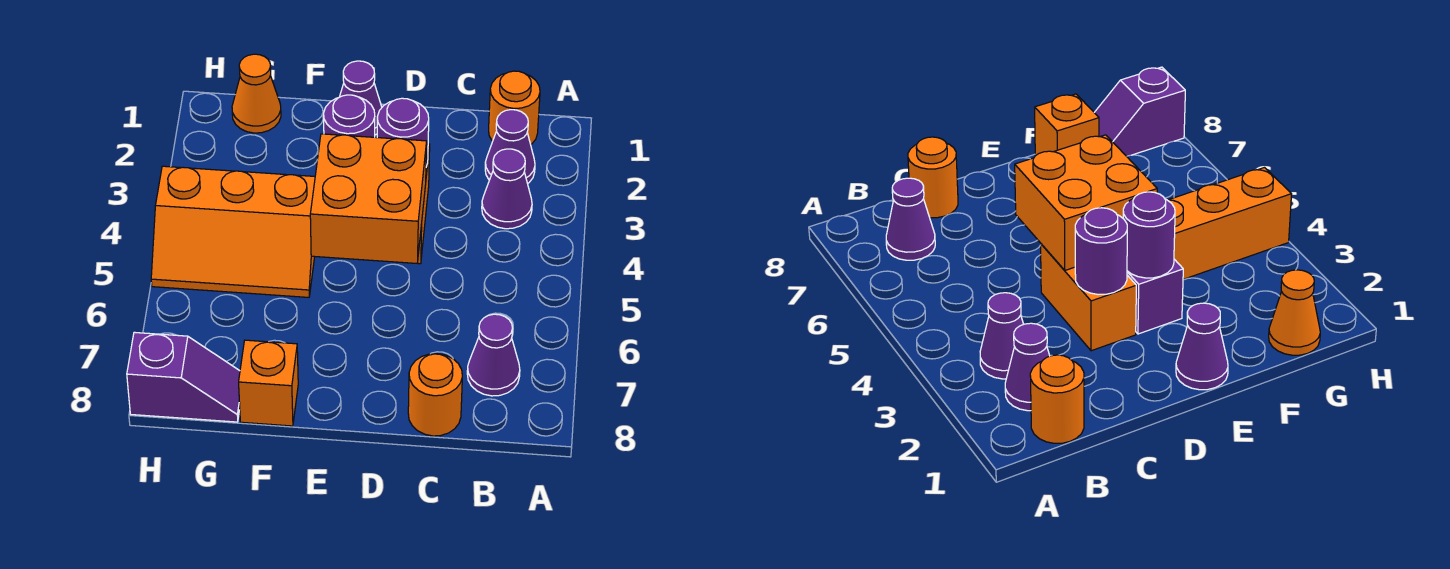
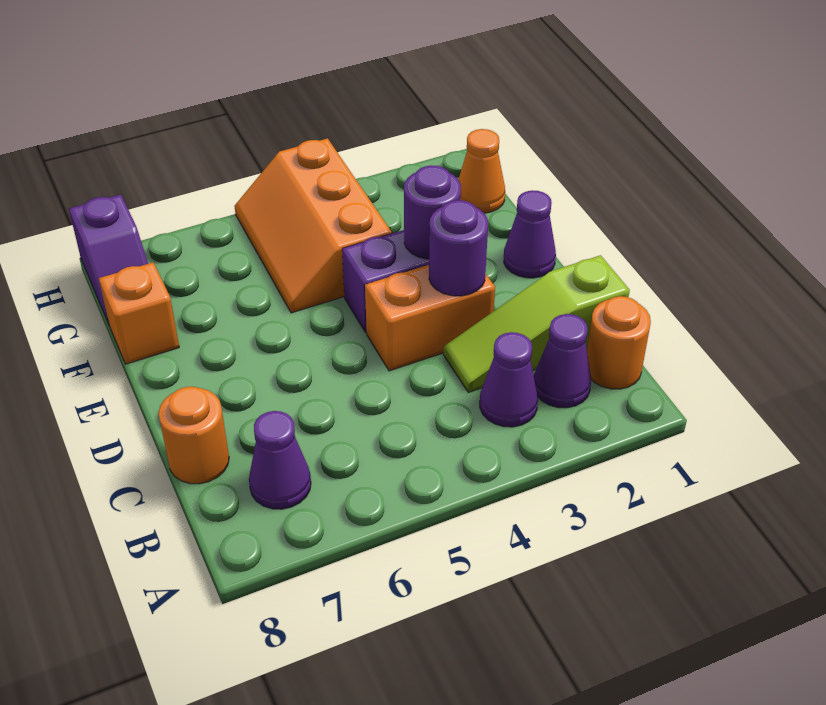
none -> lime 1x3 slope [444,255,630,393]
orange 2x2 brick [310,134,427,263] -> none

